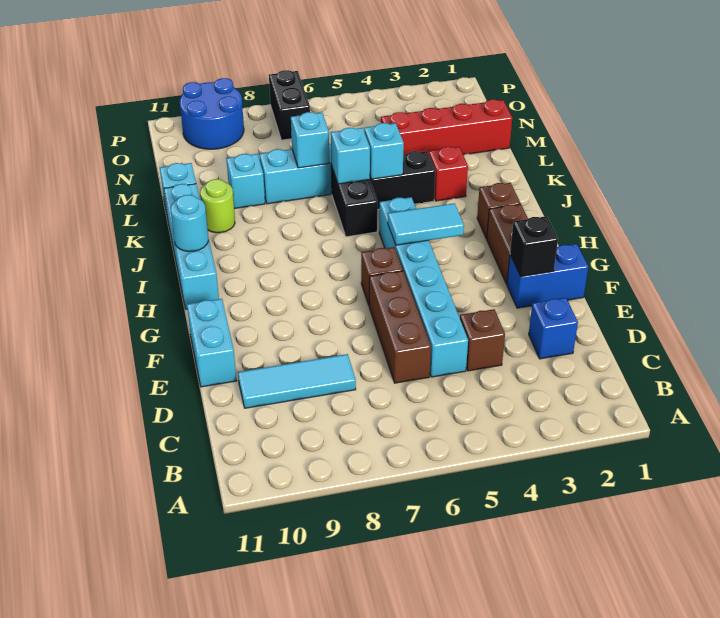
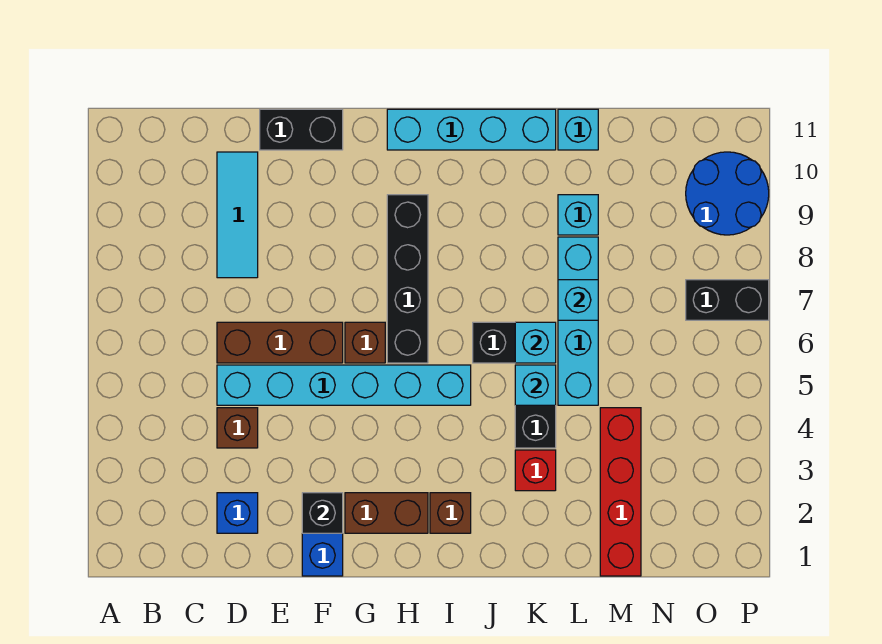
cyan 1x2 brick [187,299,236,387] -> black 1x2 brick [260,109,343,150]
cyan 1x2 tile [388,203,464,245] -> none
none -> black 1x4 brick [387,195,428,363]
cyan 1x1 round brick [171,195,208,252] -> none
lime 1x1 round brick [200,179,235,233] -> none

